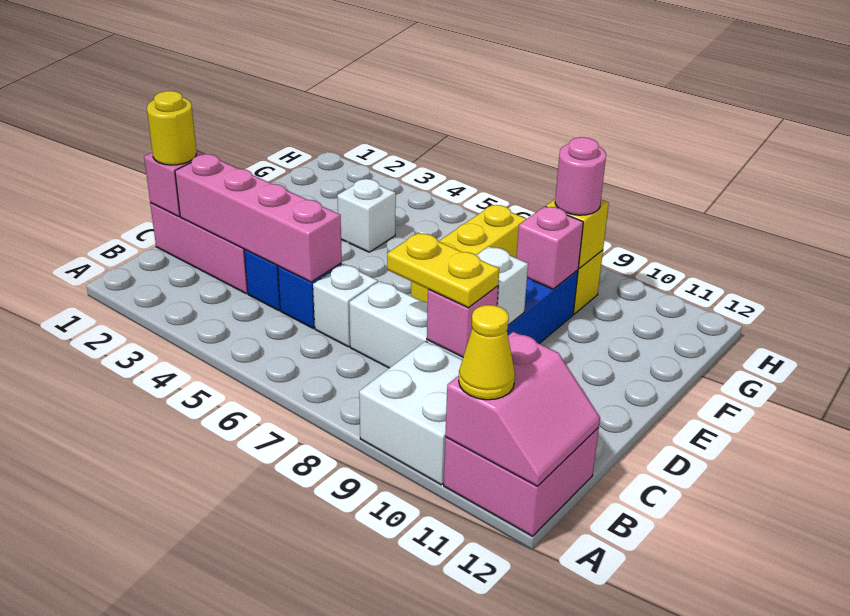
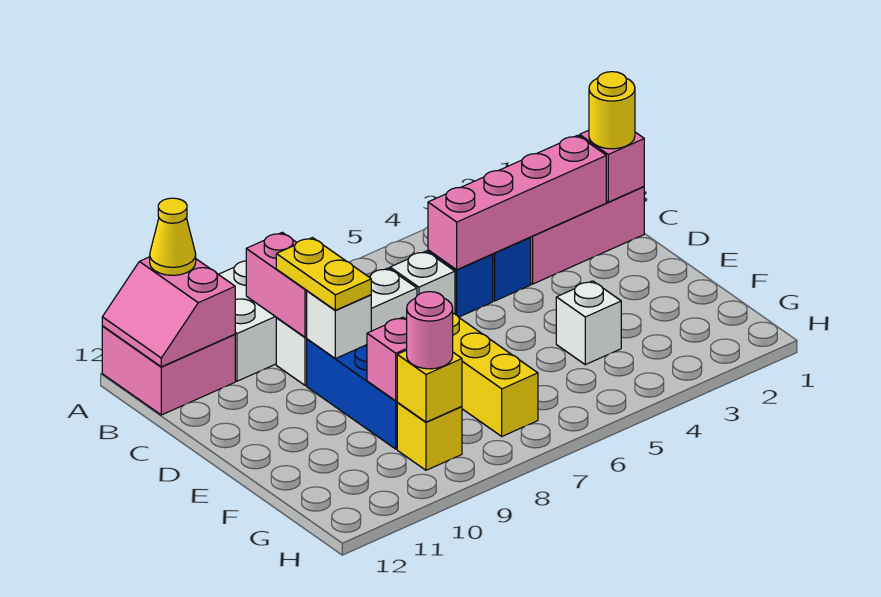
yellow 1x2 plate [387,233,499,308] -> yellow 1x2 plate turned to [276,238,371,310]
pink 1x1 brick [427,286,498,357] -> pink 1x2 brick [246,232,307,337]

